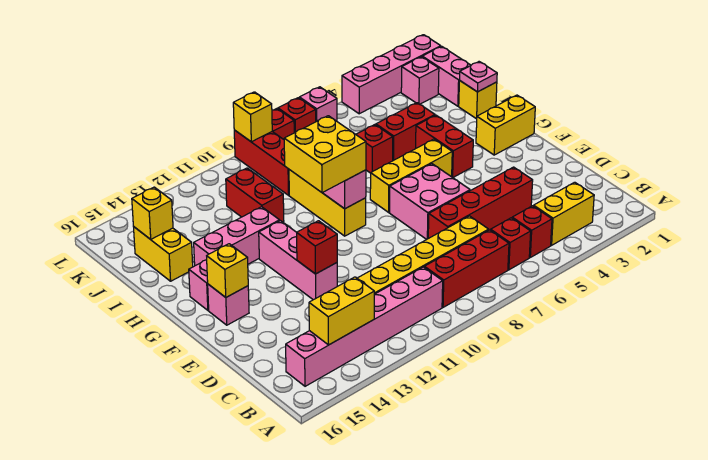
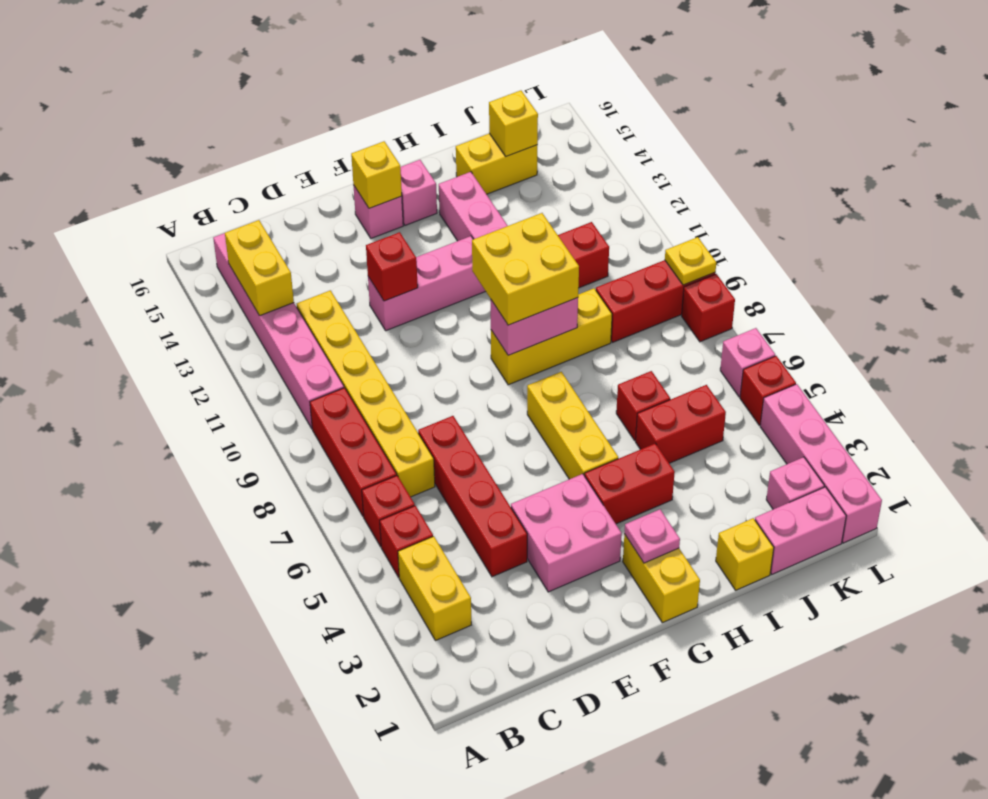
pink 2x2 brick [389,164,470,239] -> pink 2x2 brick moved to [511,474,622,592]
pink 1x1 plate [459,62,497,92] -> pink 1x1 plate moved to [624,509,680,563]
red 1x2 brick [376,103,435,161] -> red 1x2 brick turned to [636,385,726,463]
red 1x1 brick [278,98,316,133] -> red 1x1 brick moved to [740,356,796,425]
yellow 1x1 brick [233,92,272,142] -> yellow 1x1 plate [665,237,716,285]

